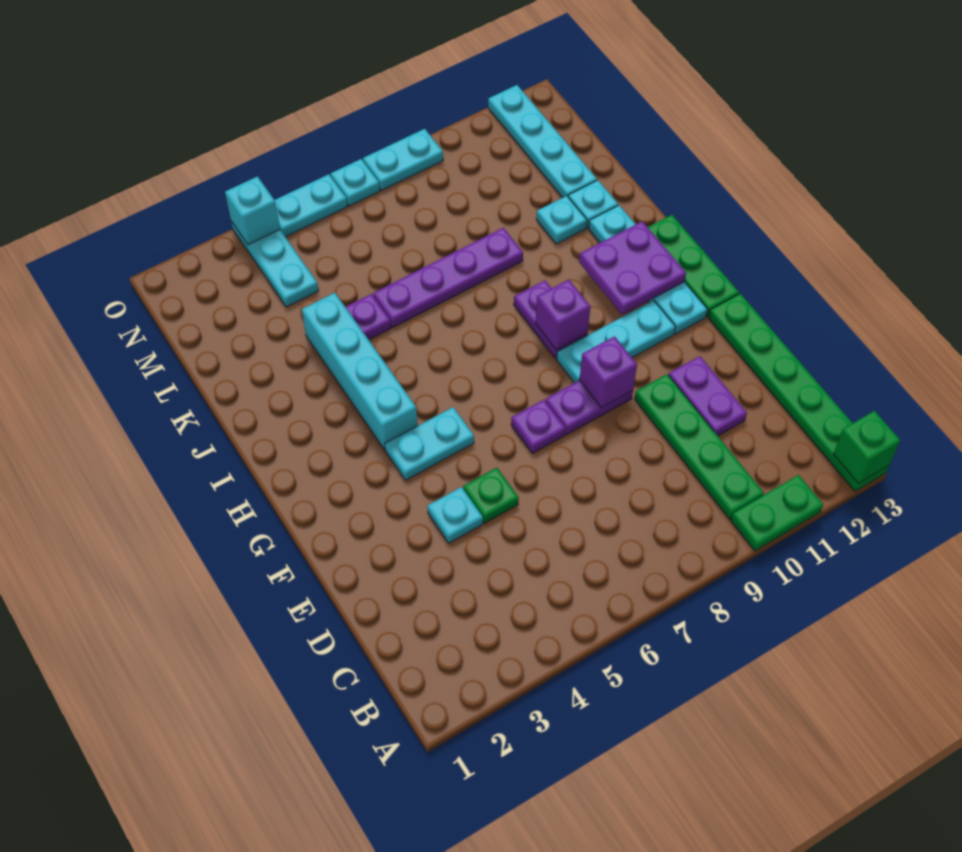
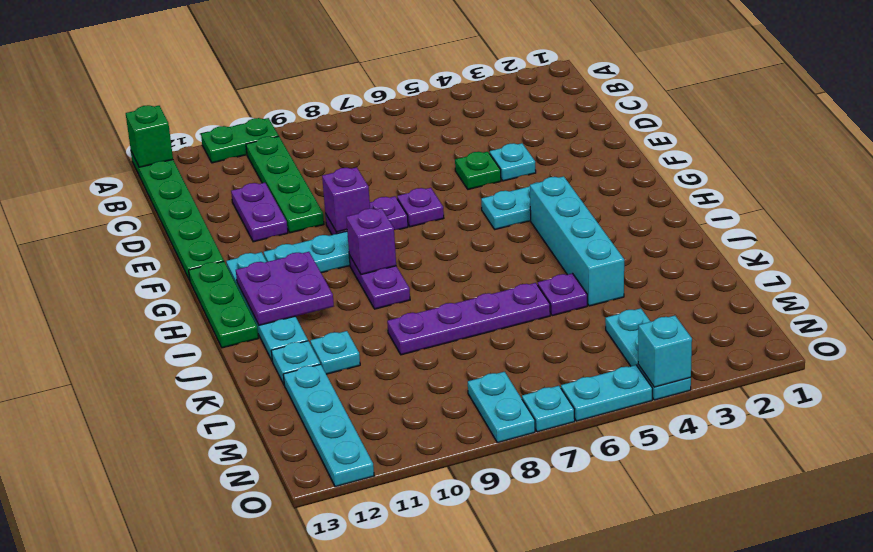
cyan 1x2 plate [363,129,443,190] -> cyan 1x2 plate turned to [468,372,535,443]

